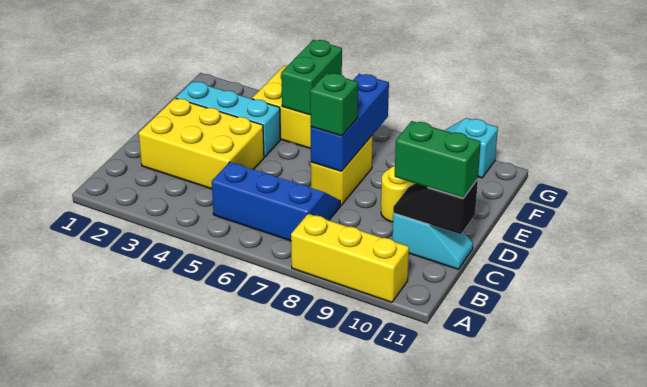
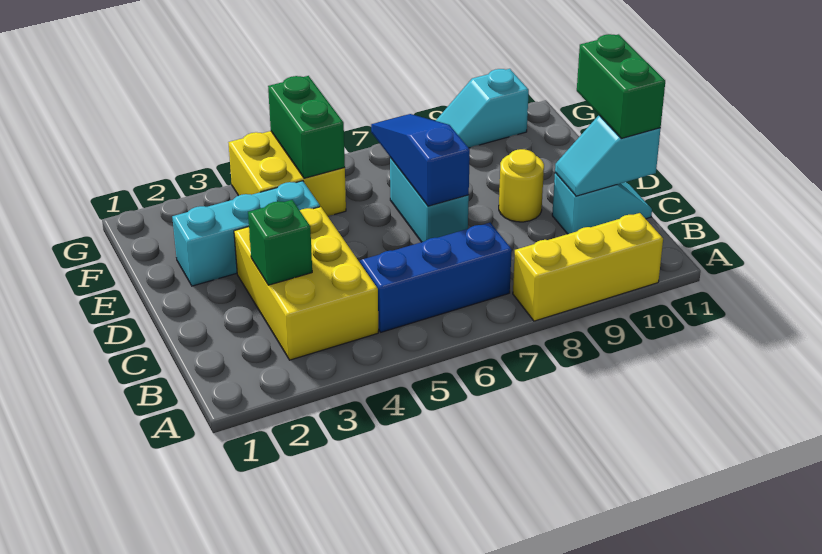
yellow 2x3 brick [139,98,264,189] -> yellow 2x3 brick turned to [234,207,378,360]
black 1x2 slope [393,179,478,234] -> cyan 1x2 slope [555,115,661,196]
green 1x2 brick [395,121,481,198] -> green 1x2 brick turned to [577,34,665,138]
yellow 1x2 brick [311,135,373,206] -> cyan 1x2 brick [390,157,469,242]
blue 1x3 brick [311,74,389,171] -> blue 1x3 slope [371,114,470,206]
green 1x1 brick [310,73,358,136] -> green 1x1 brick moved to [248,200,312,285]

